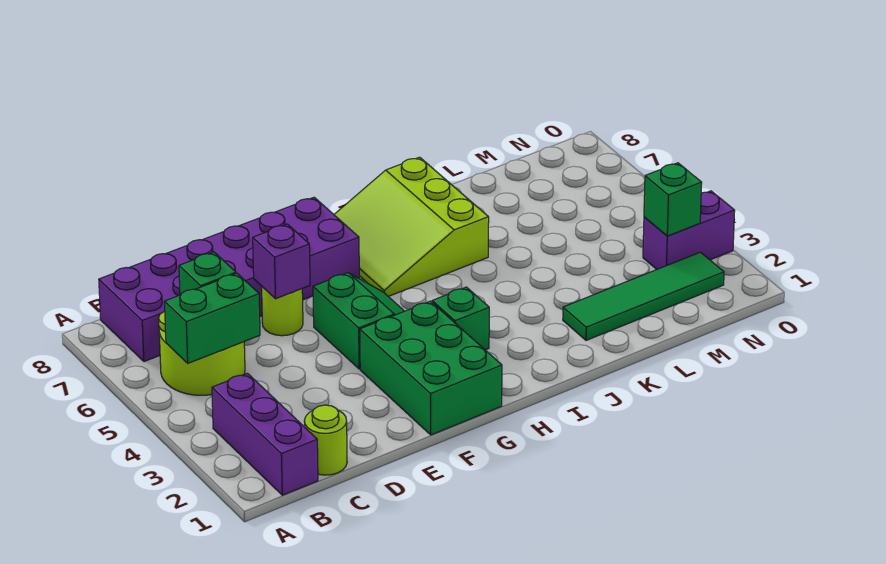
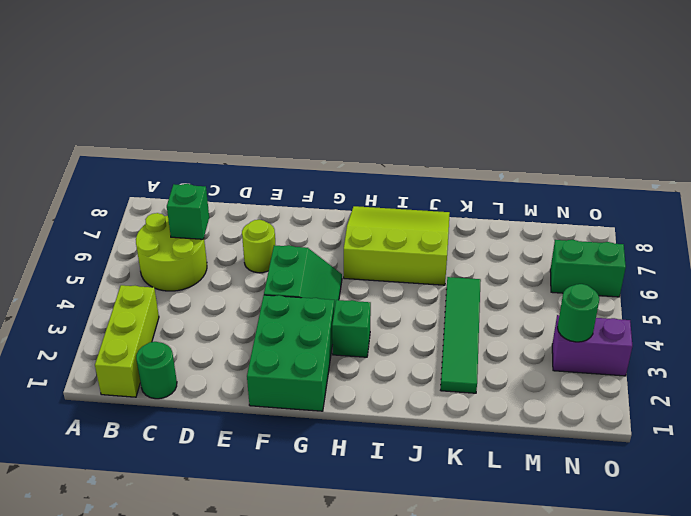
purple 1x3 brick [212,373,318,495] -> lime 1x3 brick [95,285,159,397]
green 1x2 brick [164,273,260,363] -> green 1x2 brick moved to [550,240,626,297]
purple 2x6 brick [99,197,359,362] -> none
lime 1x1 round brick [304,405,347,475] -> green 1x1 round brick [136,342,177,399]
purple 1x1 brick [253,224,310,299] -> none
lime 3x3 slope [334,157,489,297] -> lime 3x3 slope turned to [344,206,450,285]
green 1x4 tile [563,252,724,340] -> green 1x4 tile turned to [441,277,481,393]
green 1x1 brick [644,163,702,236] -> green 1x1 round brick [558,284,599,342]

